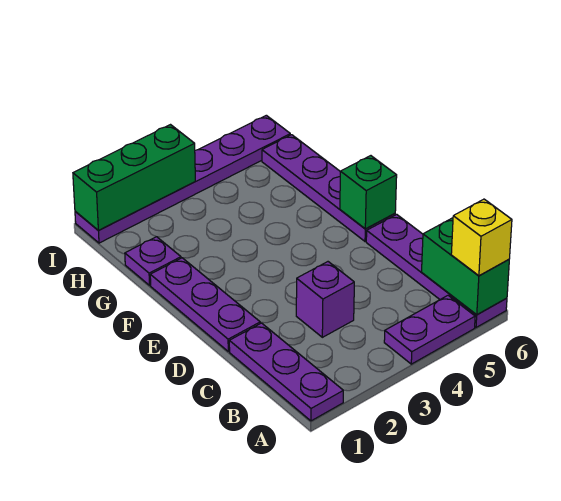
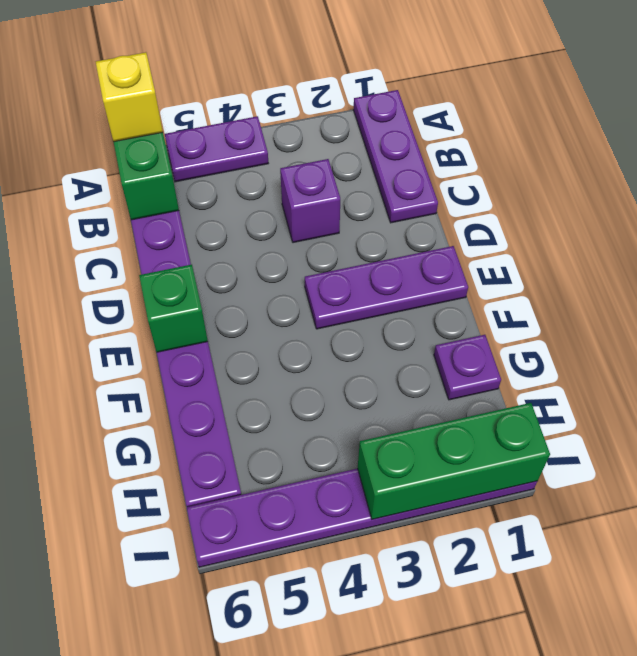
purple 1x3 plate [150,258,260,351] -> purple 1x3 plate turned to [305,246,468,329]

